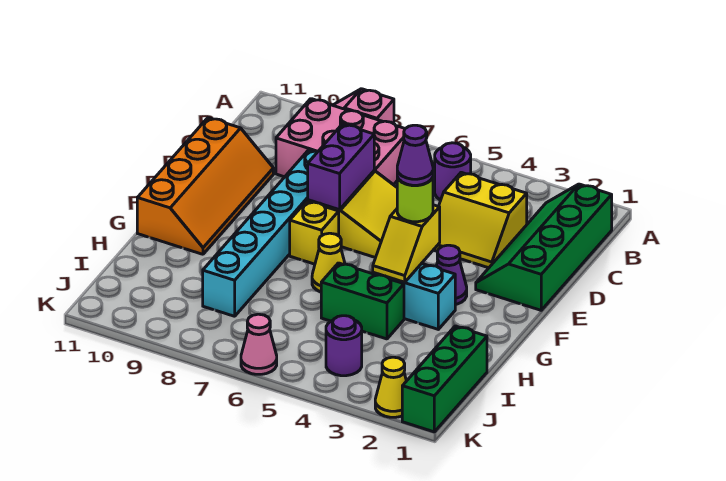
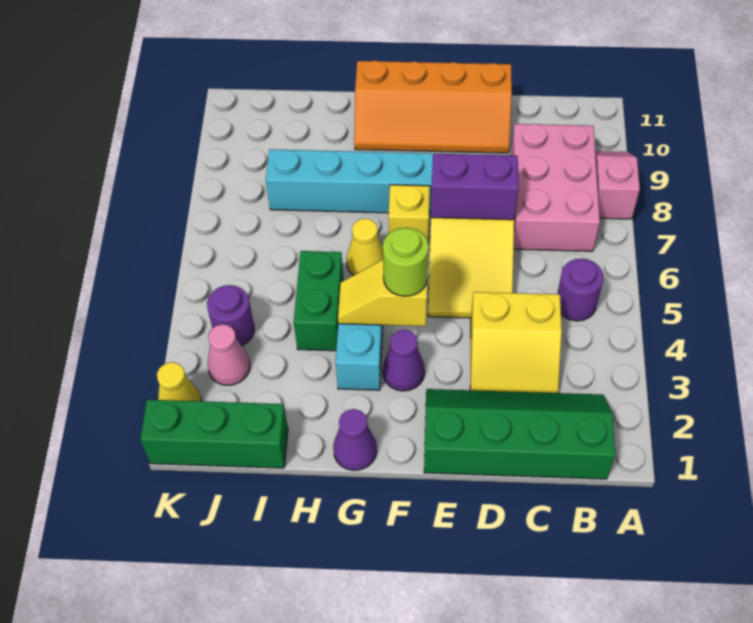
yellow 2x2 slope [434,172,527,268] -> yellow 2x2 slope turned to [470,292,562,393]
purple 1x1 cone [397,125,433,185] -> purple 1x1 cone moved to [333,409,377,470]
pink 1x1 cone [241,314,277,374] -> pink 1x1 cone moved to [208,324,250,385]

